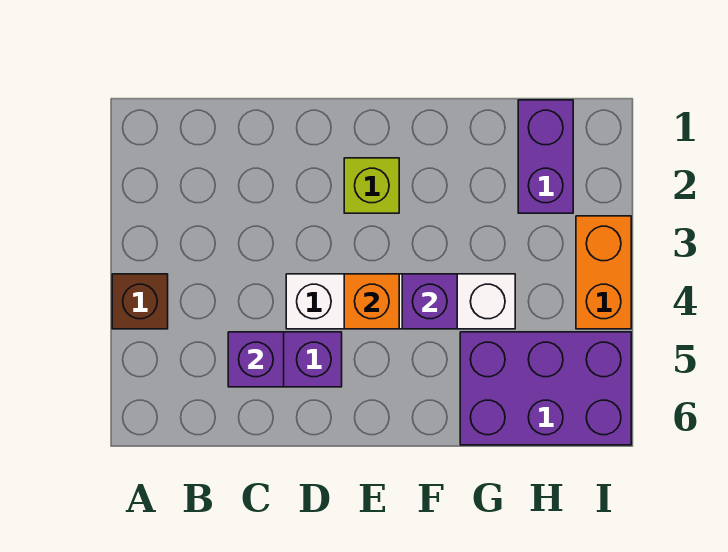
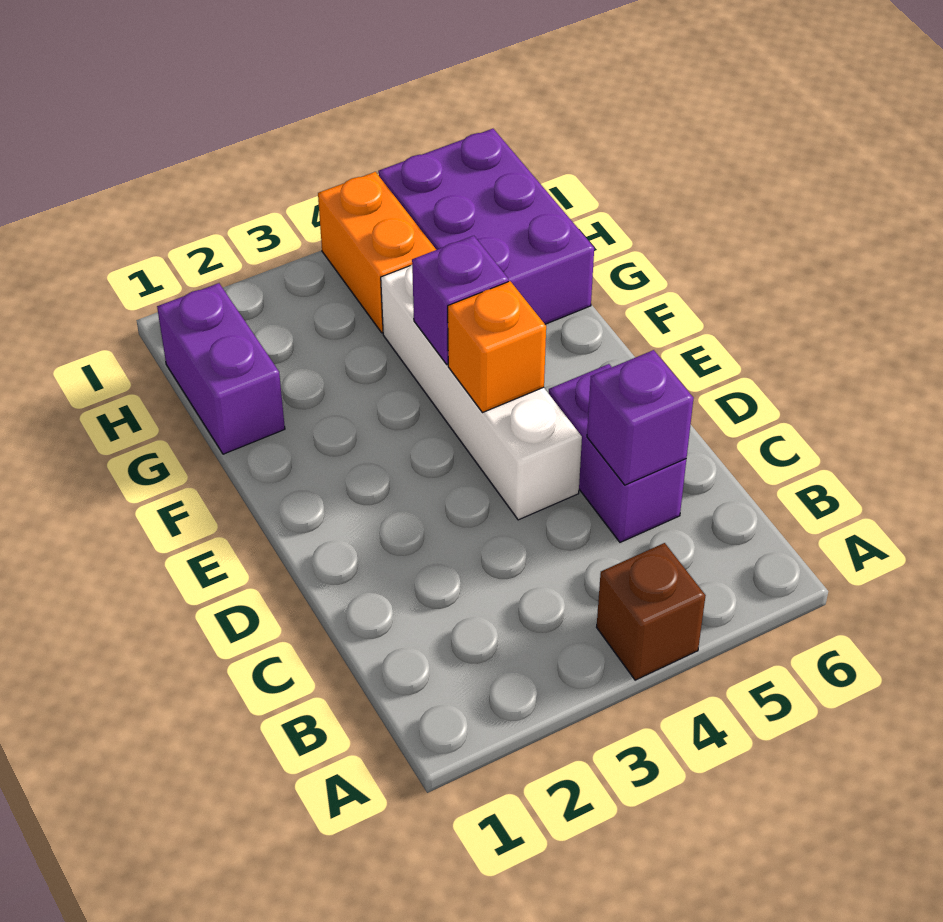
lime 1x1 brick [344,158,399,213] -> none
purple 1x2 brick [518,100,573,213] -> purple 1x2 brick turned to [157,283,285,454]
orange 1x2 brick [576,216,631,329] -> orange 1x2 brick turned to [318,172,436,333]

